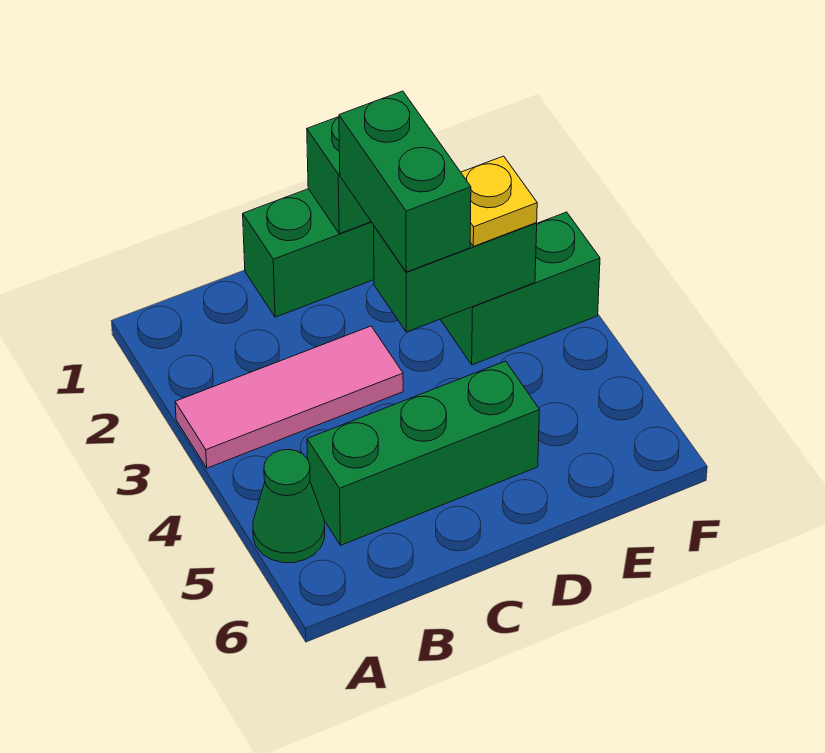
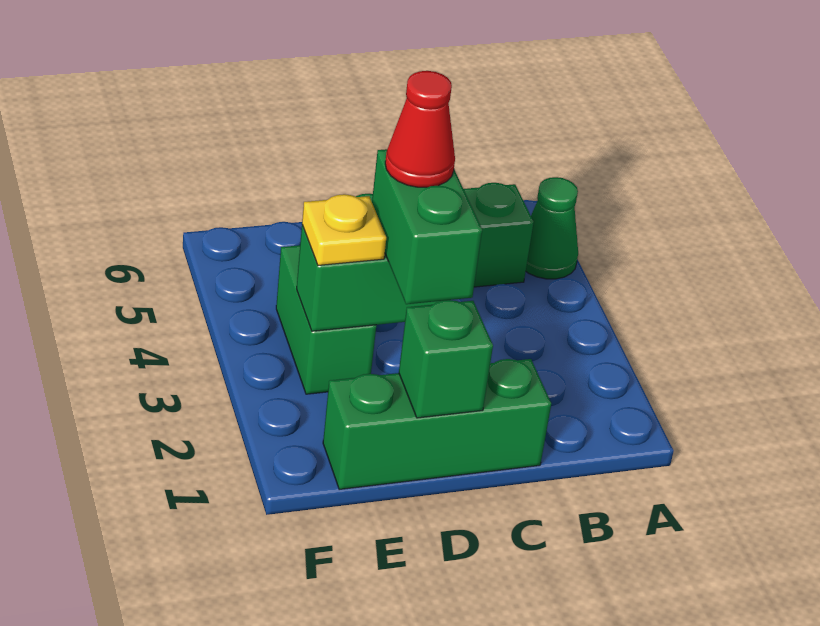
pink 1x3 tile [175,326,403,468] -> none
none -> red 1x1 cone [385,71,455,187]
green 1x2 brick [440,212,600,365] -> green 1x2 brick turned to [276,245,376,394]

